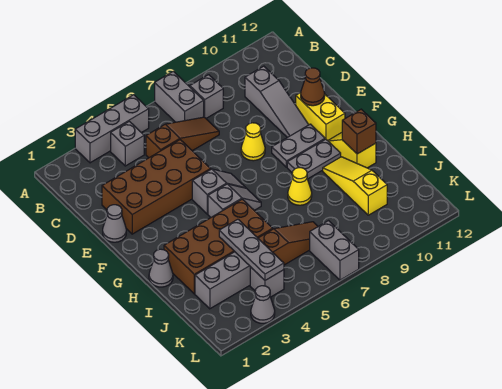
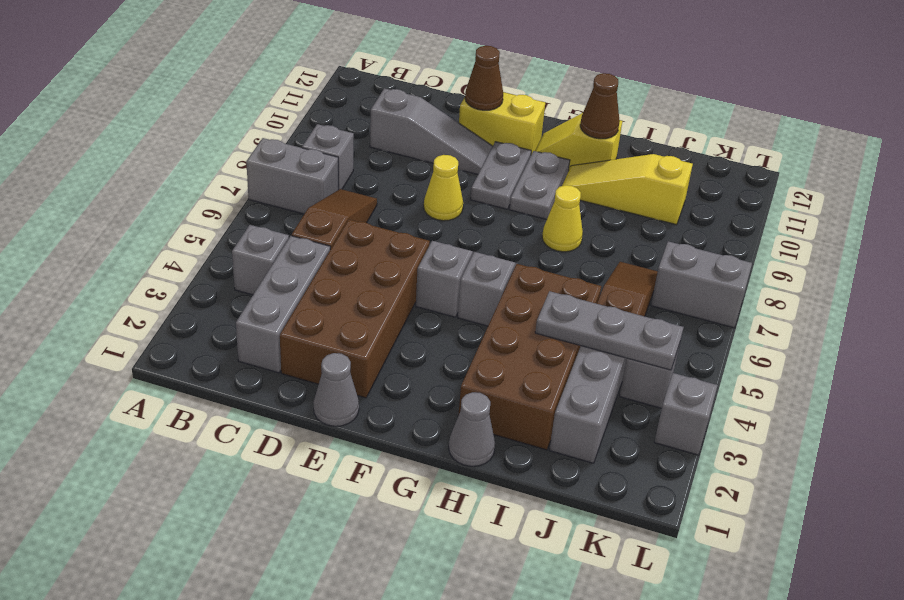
grey 1x3 brick [75,95,149,163] -> grey 1x3 brick moved to [236,236,330,373]
brown 1x1 brick [342,109,376,154] -> brown 1x1 cone [580,73,620,139]
grey 1x1 cone [251,286,275,323] -> grey 1x1 brick [654,373,718,455]

